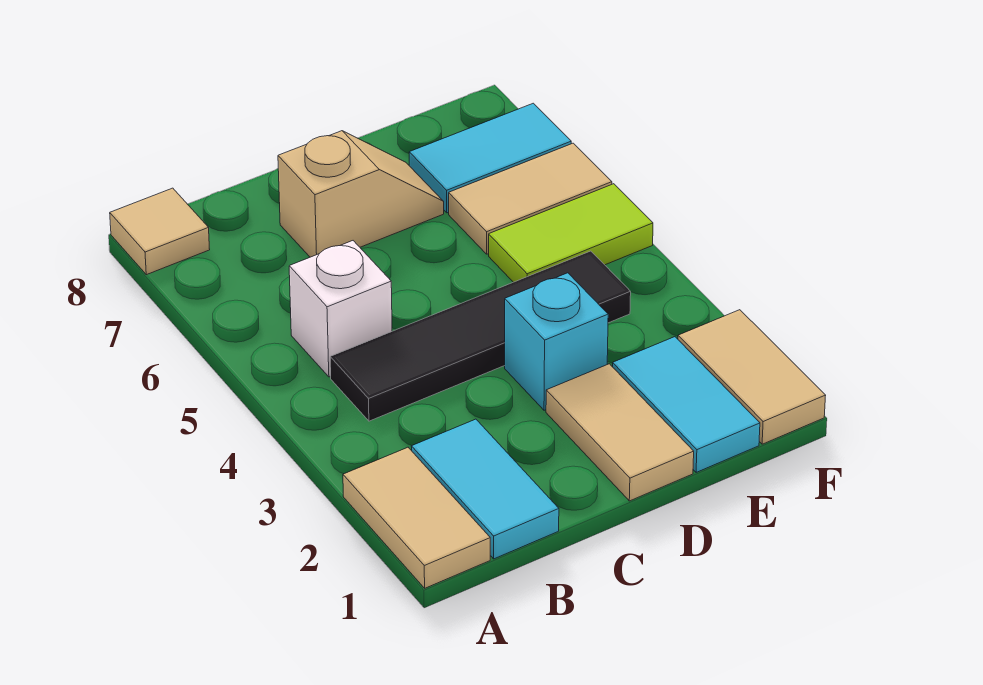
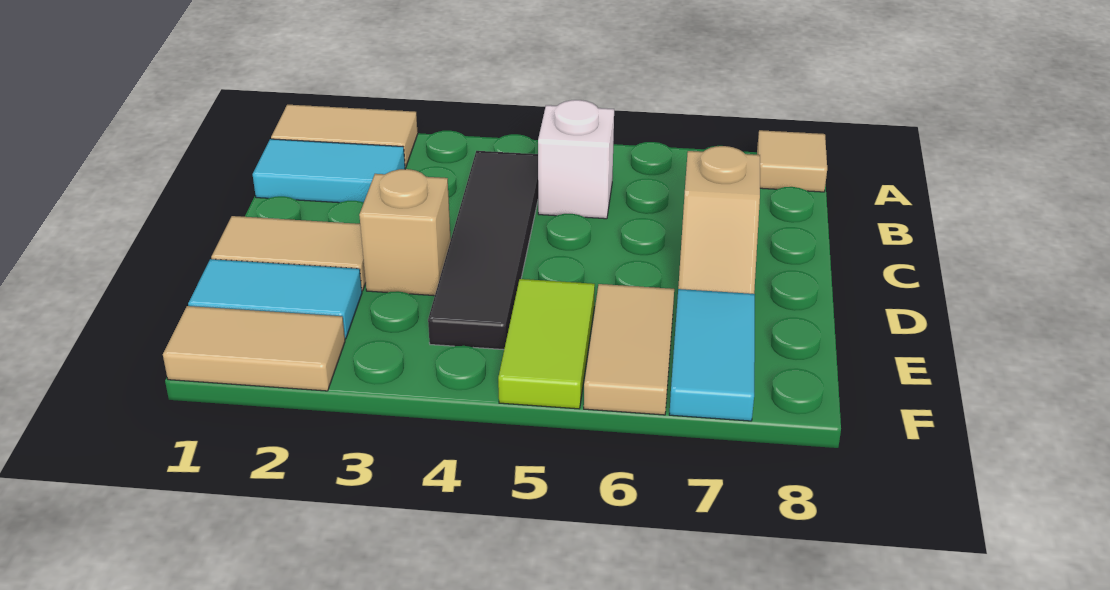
cyan 1x1 brick [505,273,608,410] -> tan 1x1 brick [359,169,451,296]

